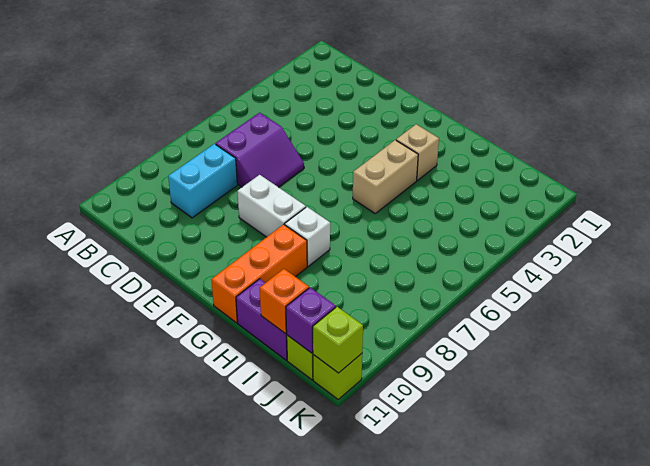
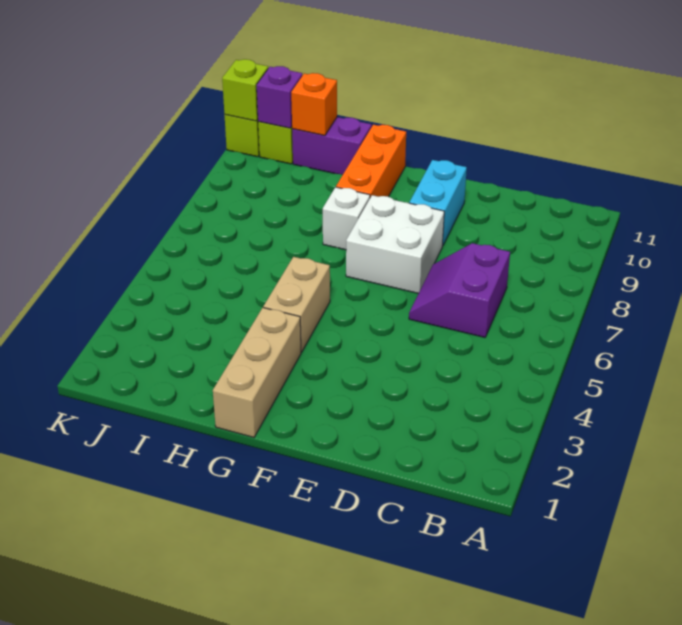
cyan 1x2 brick [168,144,237,218] -> cyan 1x2 brick moved to [409,160,467,245]
white 1x2 brick [237,175,306,237] -> white 2x2 brick [346,195,444,293]
tan 1x1 brick [396,124,439,180] -> tan 1x3 brick [213,308,301,437]

